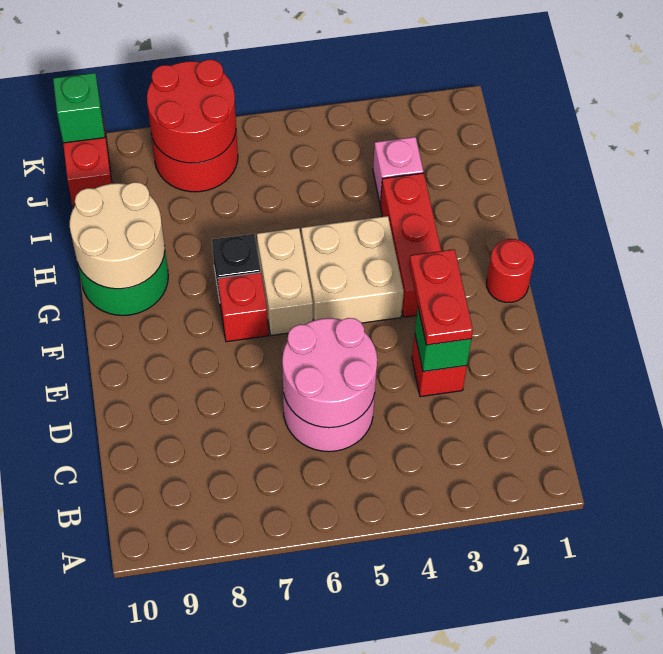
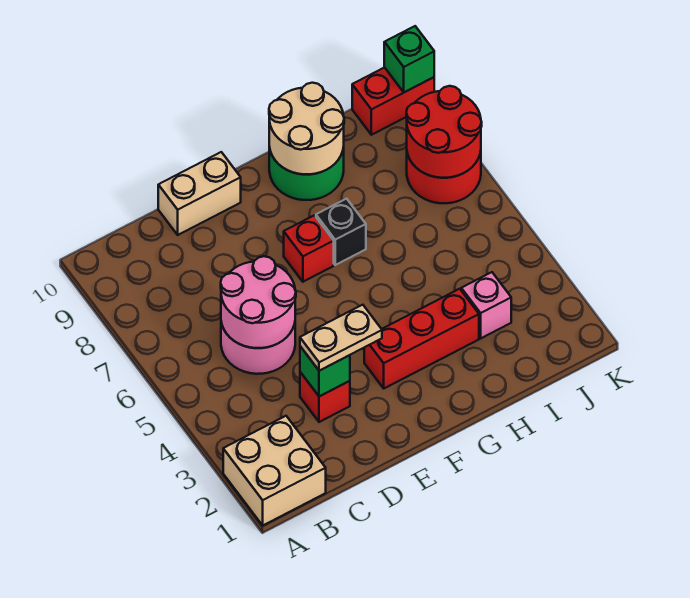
red 1x2 plate [409,249,473,345] -> tan 1x2 plate [300,305,382,371]
red 1x1 round brick [487,239,534,302] -> none
tan 2x2 brick [301,216,404,323] -> tan 2x2 brick moved to [223,416,326,525]
tan 1x2 brick [257,228,313,335] -> tan 1x2 brick moved to [158,152,241,235]

